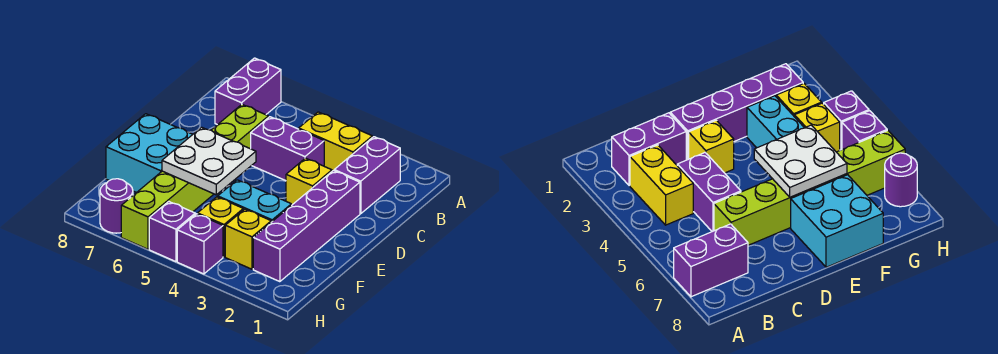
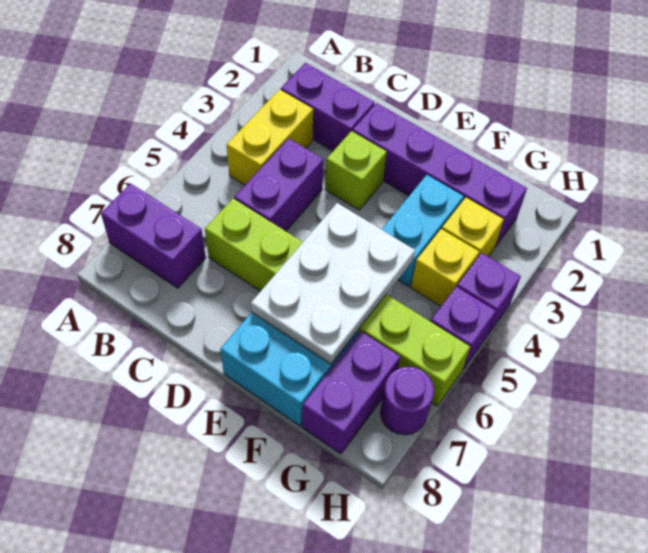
yellow 1x1 brick [286,158,332,205] -> lime 1x1 brick [325,131,387,210]
white 2x2 plate [162,127,256,195] -> white 2x3 plate [251,203,415,364]
none -> purple 1x2 brick [302,331,400,454]

